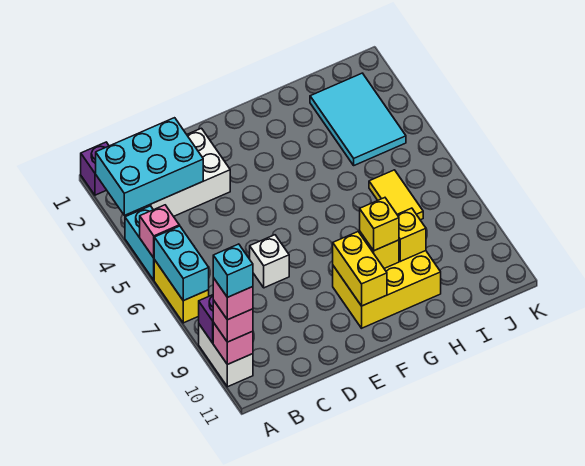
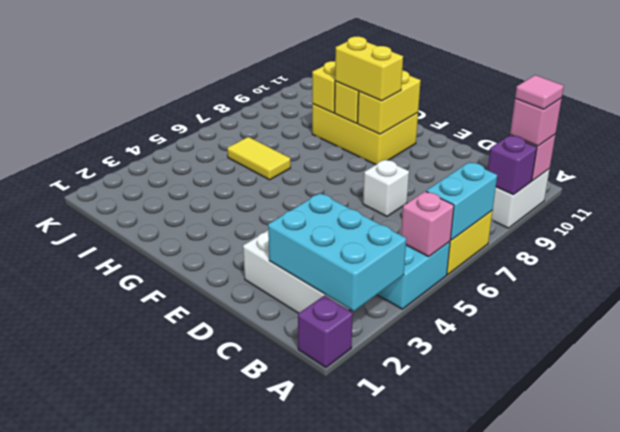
pink 1x1 brick [213,278,253,320] -> pink 1x1 tile [515,75,564,109]
cyan 1x1 brick [213,244,253,297] -> none
yellow 1x1 brick [360,198,399,251] -> yellow 1x2 brick [335,37,403,101]
cyan 2x3 tile [310,73,406,165] -> none
yellow 1x2 tile [369,170,423,220] -> yellow 1x2 tile turned to [227,137,291,180]

